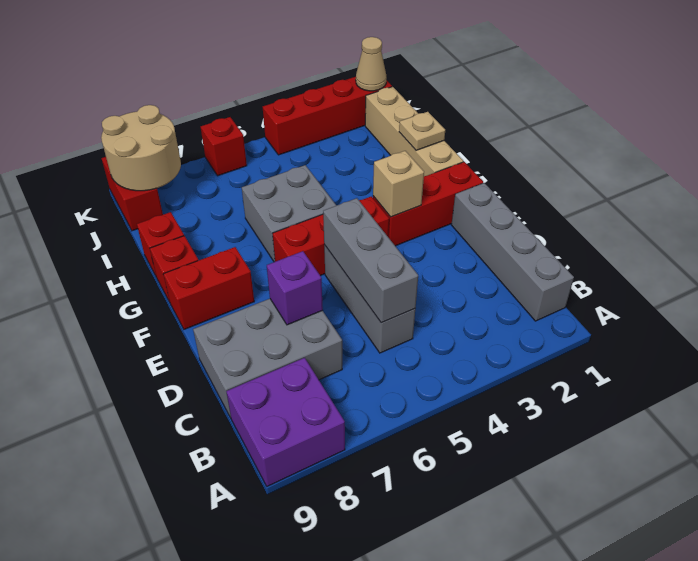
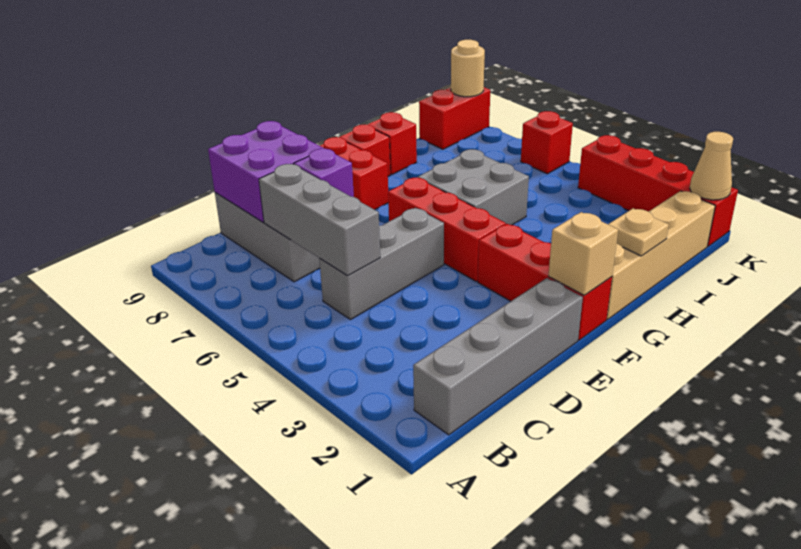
purple 2x2 brick [226,358,345,486] -> purple 2x2 brick moved to [208,121,324,222]
grey 1x3 brick [323,198,418,323] -> grey 1x3 brick turned to [259,164,380,276]
tan 1x1 brick [373,151,424,217] -> tan 1x1 brick moved to [548,212,618,295]
tan 2x2 round brick [101,105,181,191] -> tan 1x1 round brick [451,40,485,97]

